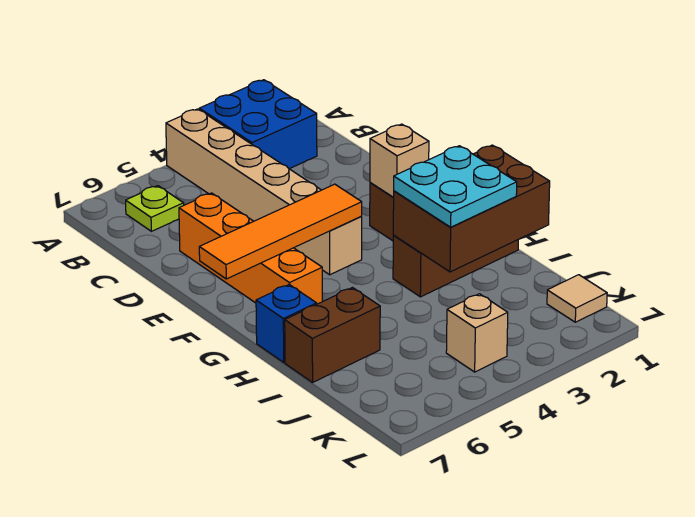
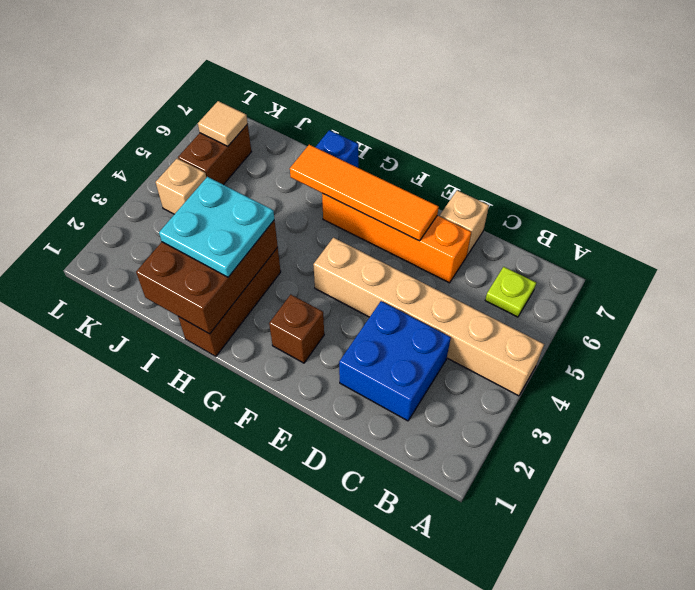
blue 2x2 brick [199,80,317,169] -> blue 2x2 brick moved to [339,301,451,421]
tan 1x1 brick [370,124,429,197] -> tan 1x1 brick moved to [440,190,489,255]
orange 1x4 tile [199,184,362,279] -> orange 1x4 tile turned to [290,145,439,241]
brown 1x2 brick [285,288,380,382] -> brown 1x2 brick moved to [178,124,251,185]
tan 1x1 tile [547,275,607,322] -> tan 1x1 tile moved to [198,101,248,146]

